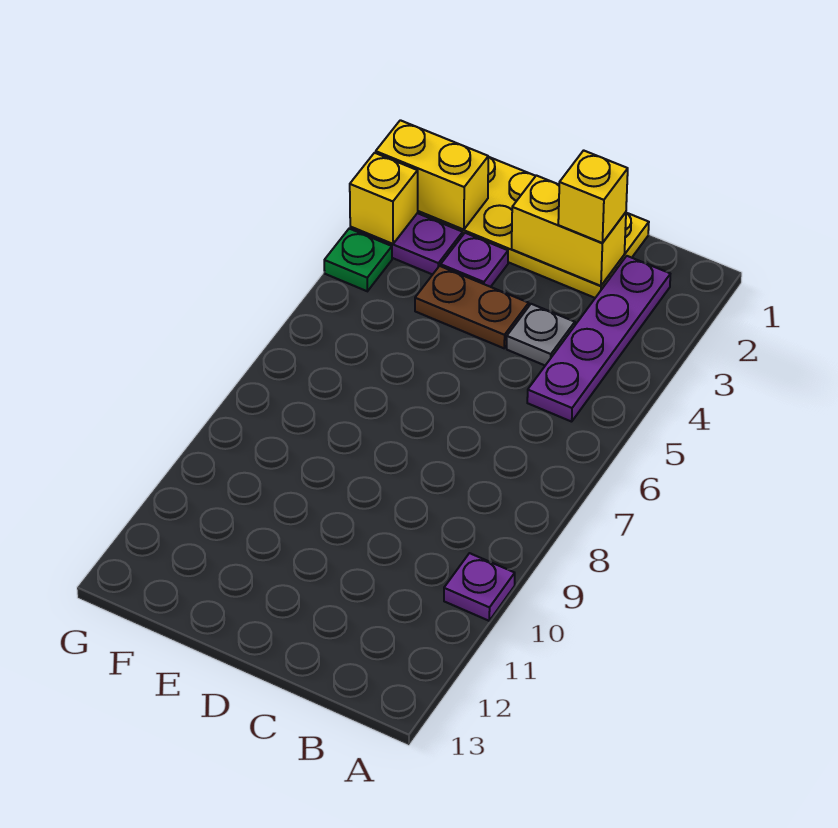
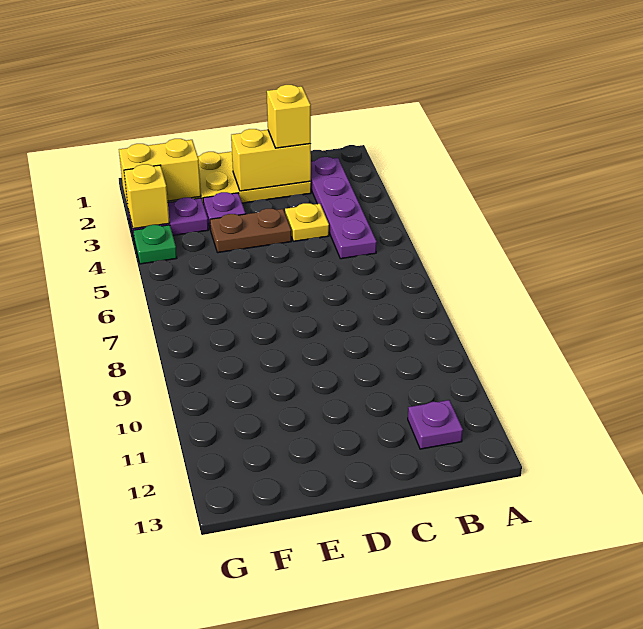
purple 1x1 plate [444,553,515,621] -> purple 1x1 plate moved to [408,400,463,449]
grey 1x1 plate [507,304,575,365] -> yellow 1x1 plate [285,203,329,241]

